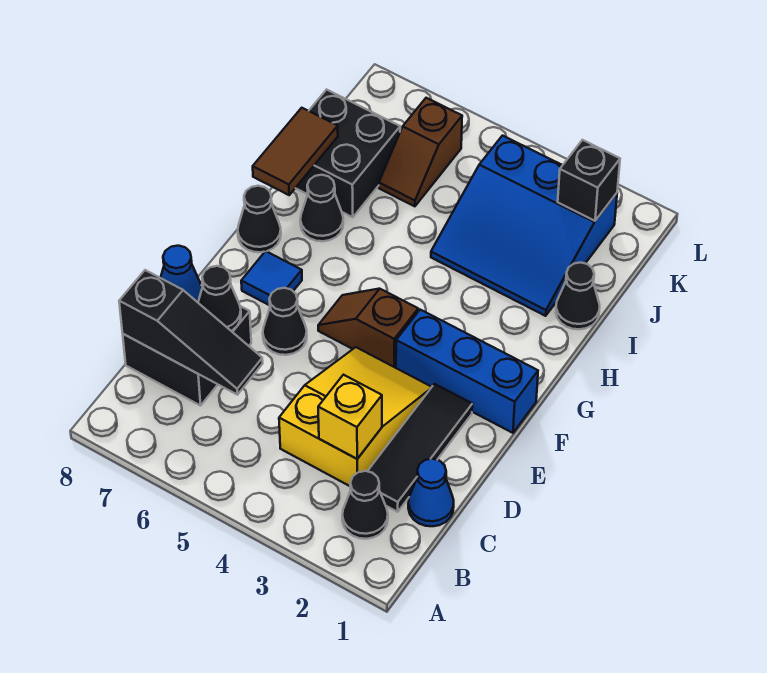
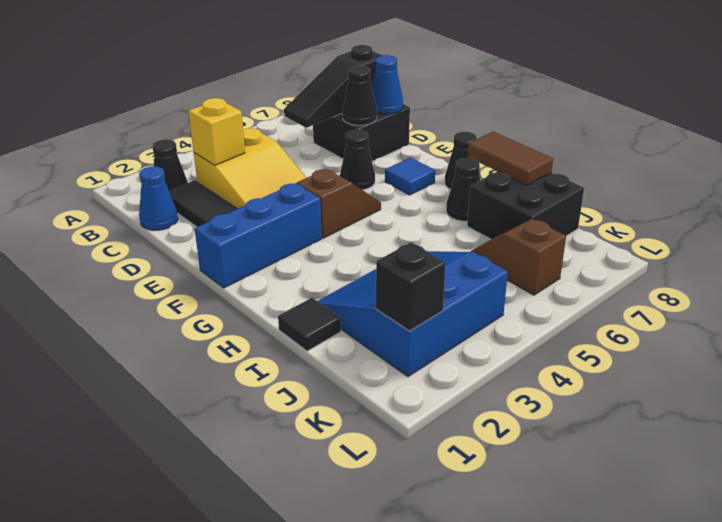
black 1x1 cone [556,262,600,329] -> black 1x1 tile [278,298,341,351]

